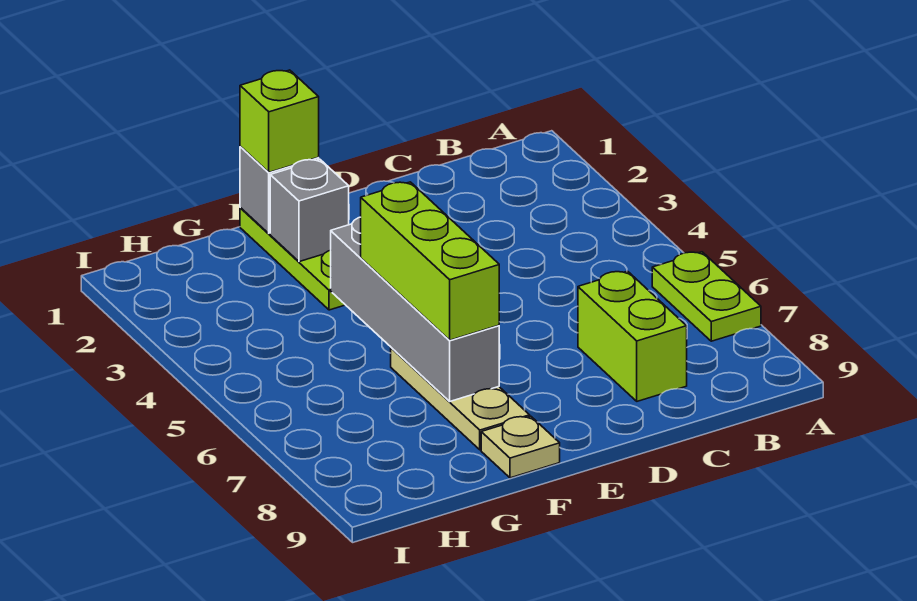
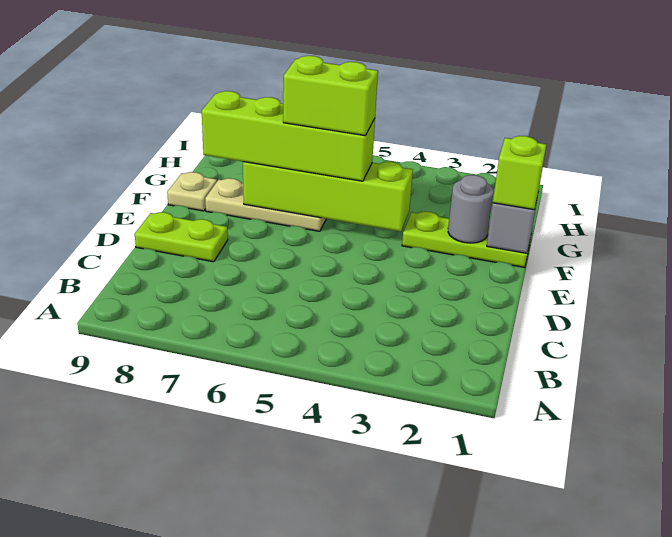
lime 1x2 plate [652,252,761,341] -> lime 1x2 plate moved to [135,212,228,262]
lime 1x2 brick [578,271,687,401] -> lime 1x2 brick moved to [283,56,378,136]
grey 1x1 brick [270,159,349,262] -> grey 1x1 round brick [448,175,493,243]
grey 1x4 brick [331,217,499,402] -> lime 1x4 brick [243,162,413,232]
lime 1x3 brick [361,182,499,340] -> lime 1x4 brick [202,91,375,181]

